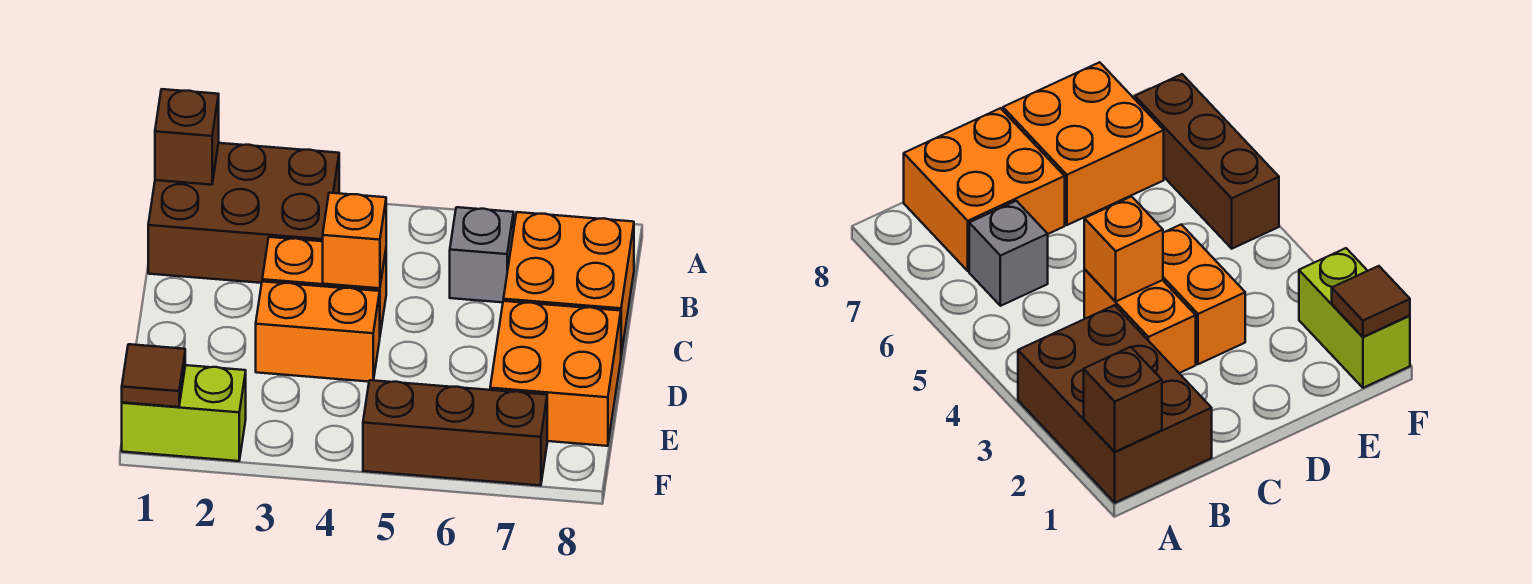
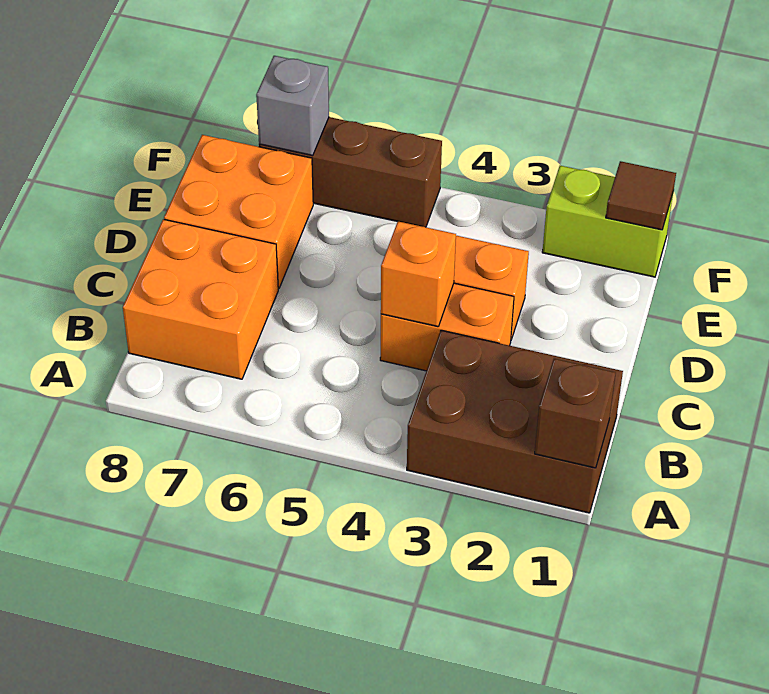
grey 1x1 brick [450,207,514,302] -> grey 1x1 brick moved to [256,56,329,156]

